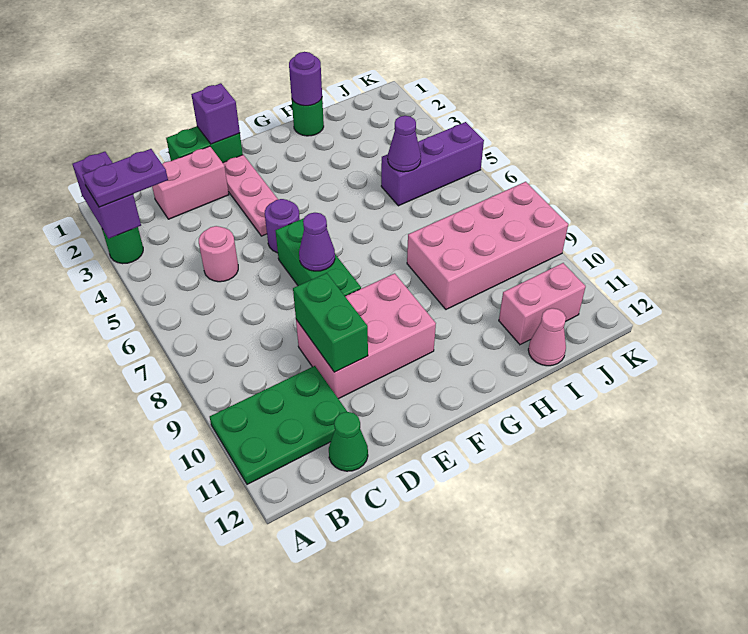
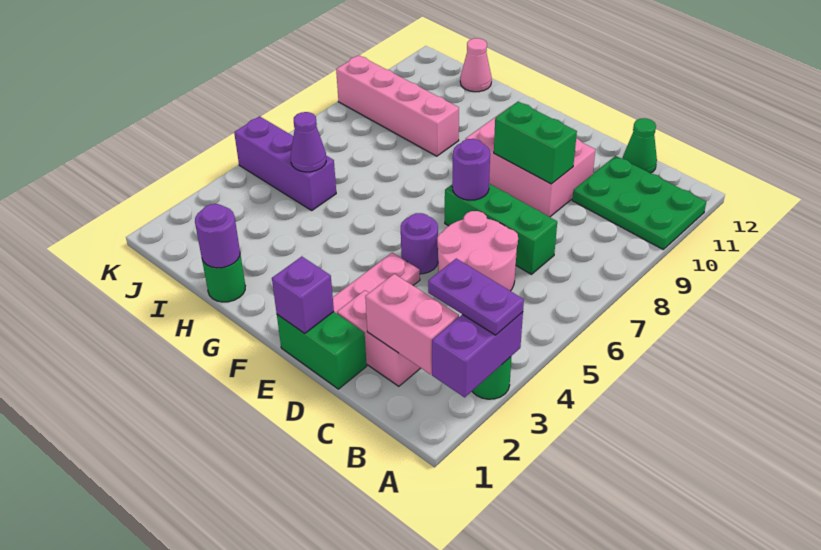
pink 1x1 round brick [199,226,238,282] -> pink 2x2 round brick [437,211,518,291]
green 1x2 brick [293,273,368,372] -> green 1x2 brick turned to [494,102,577,184]
green 1x3 brick [276,218,361,296] -> green 1x3 brick turned to [445,184,557,274]
purple 1x1 cone [299,213,335,271] -> purple 1x1 round brick [452,139,490,200]
pink 2x4 brick [407,182,568,309] -> pink 1x4 brick [336,55,459,156]
pink 1x2 brick [499,263,586,345] -> pink 1x2 brick moved to [365,274,459,374]

